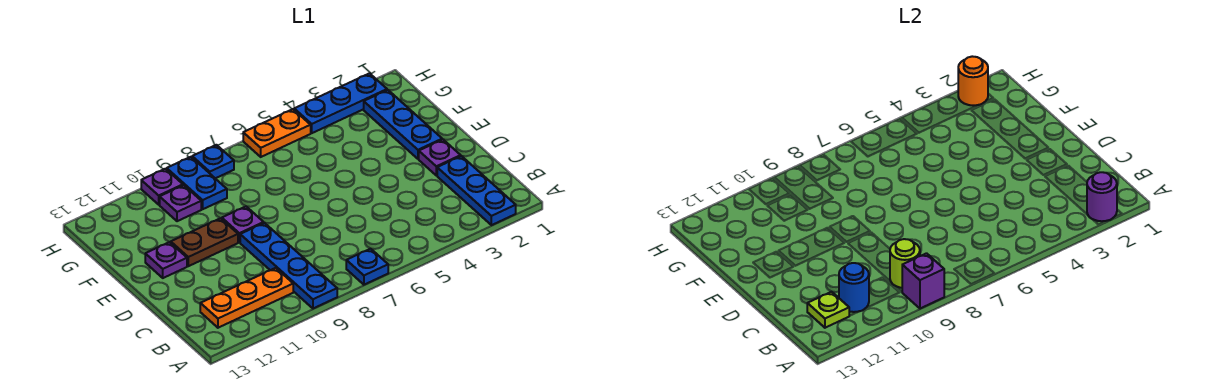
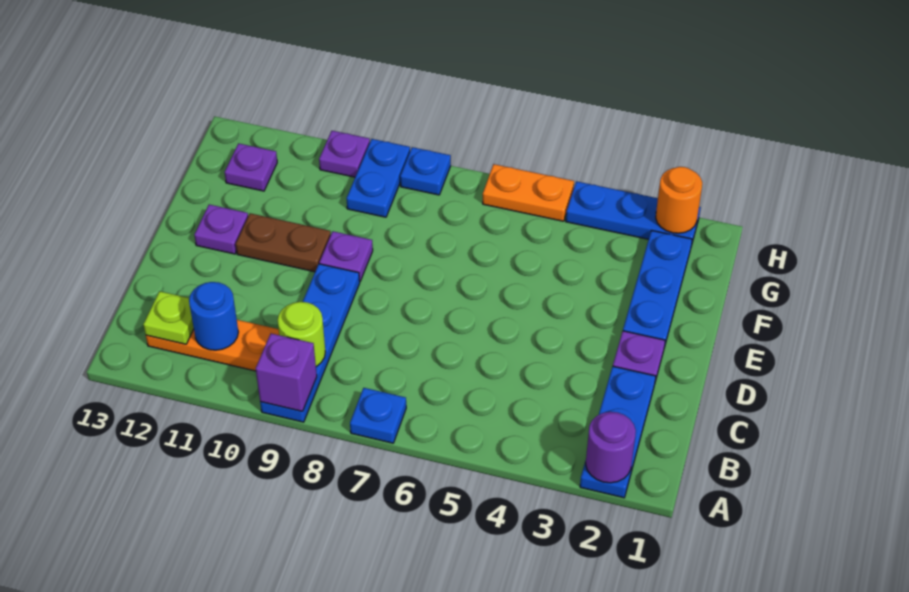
purple 1x1 plate [160,185,201,221] -> purple 1x1 plate moved to [225,143,277,191]

